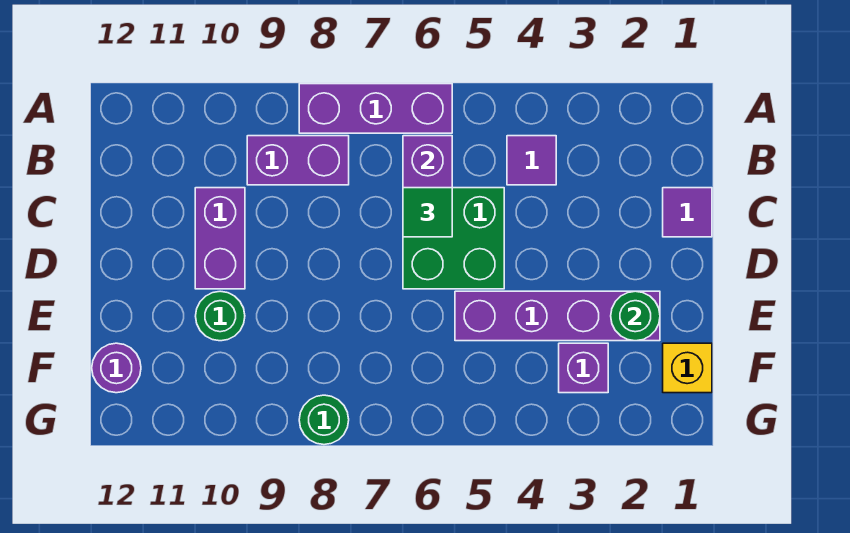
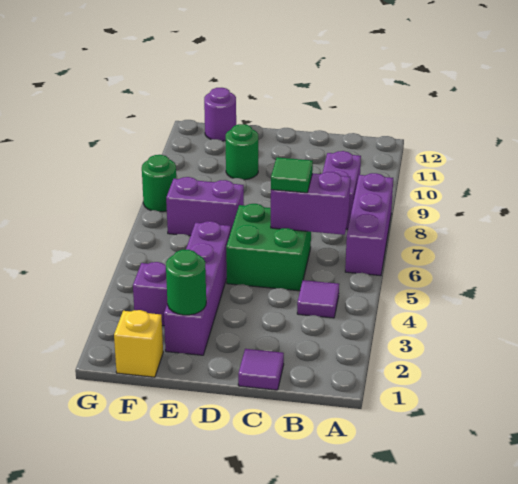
purple 1x2 brick [195,188,245,289] -> purple 1x2 brick moved to [166,177,244,236]

